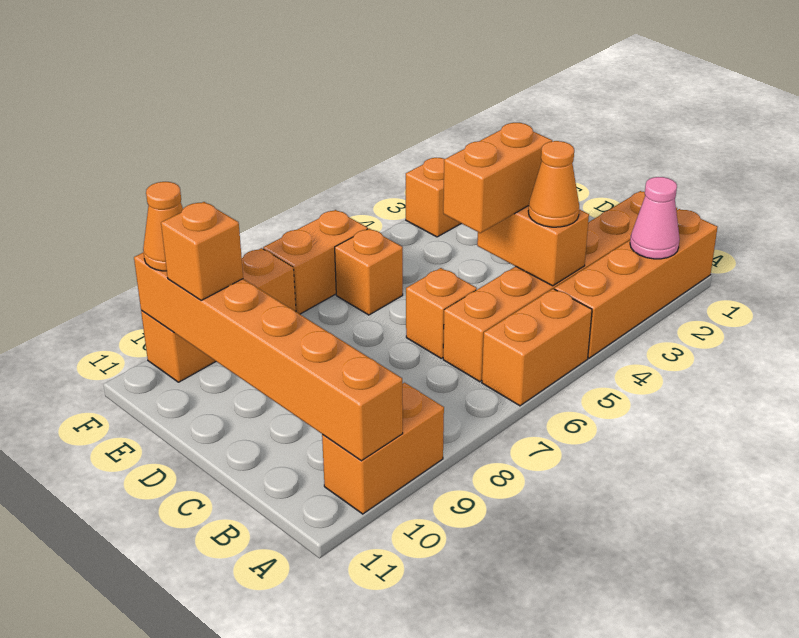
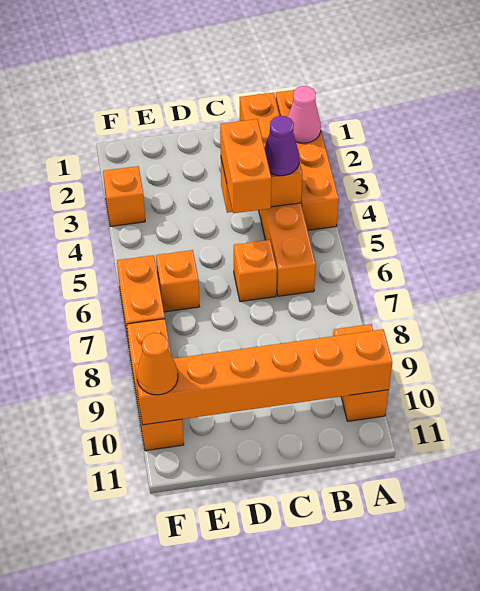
orange 1x2 brick [482,289,592,406] -> none
orange 1x1 cone [528,141,579,227] -> purple 1x1 cone [264,116,299,176]
orange 1x1 brick [161,202,243,300] -> none

